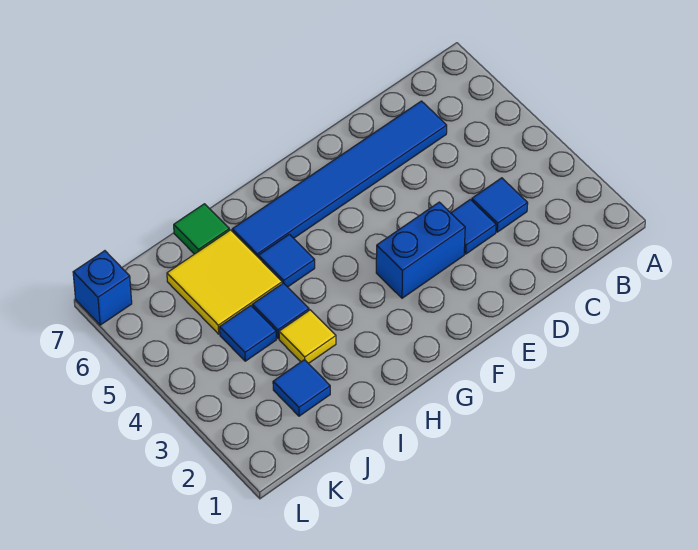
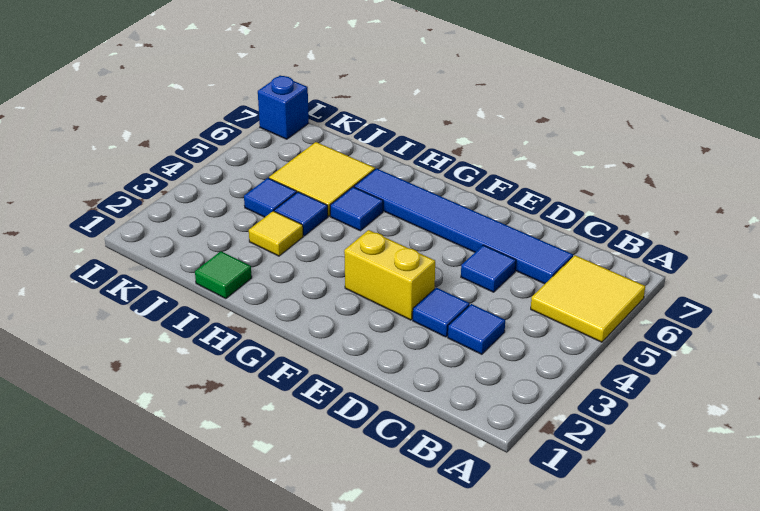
none -> yellow 2x2 tile [531,255,645,342]
blue 1x2 brick [376,202,465,298] -> yellow 1x2 brick [344,230,435,320]
green 1x1 tile [174,204,229,254] -> green 1x1 tile moved to [195,251,252,299]
blue 1x1 tile [273,360,330,416] -> blue 1x1 tile moved to [461,245,516,292]

